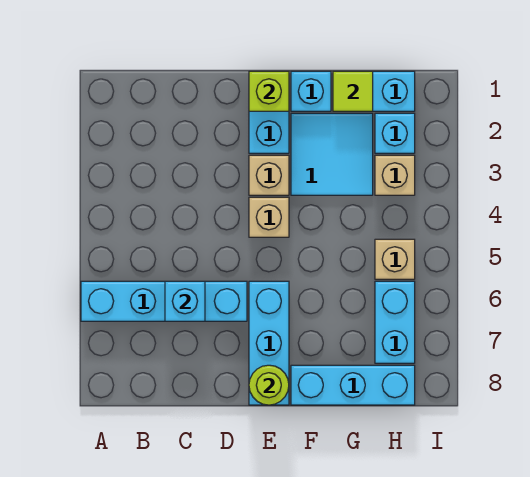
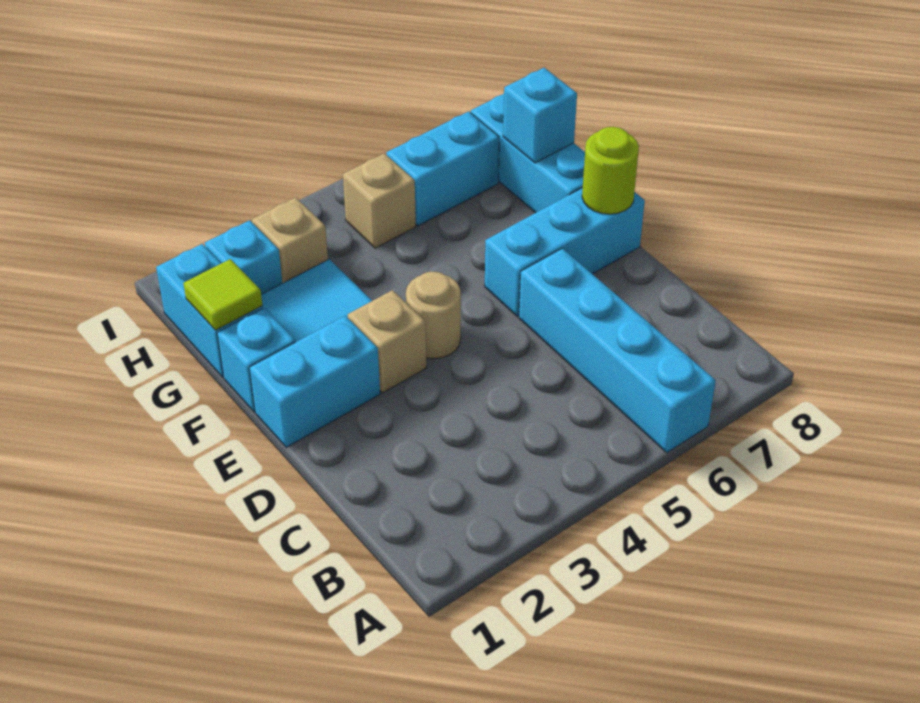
cyan 1x1 brick [165,281,205,321] -> cyan 1x1 brick moved to [503,68,577,163]
lime 1x1 brick [249,71,289,111] -> none
tan 1x1 brick [249,197,289,237] -> tan 1x1 round brick [406,272,461,359]

